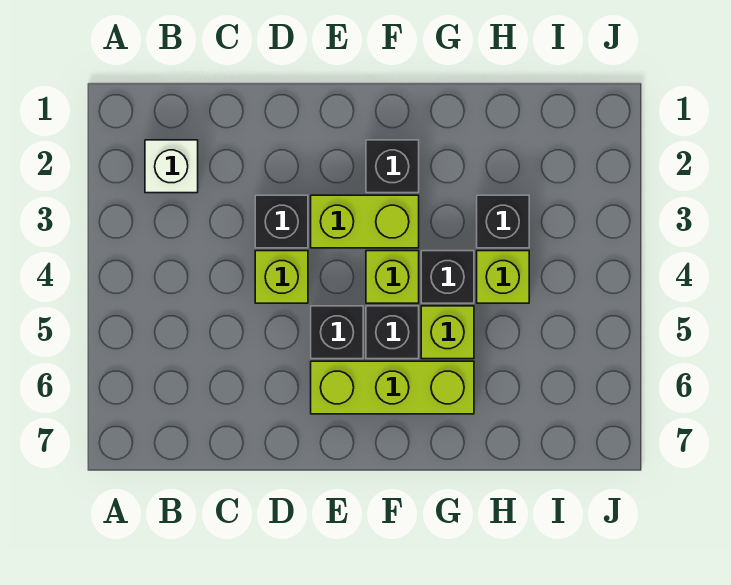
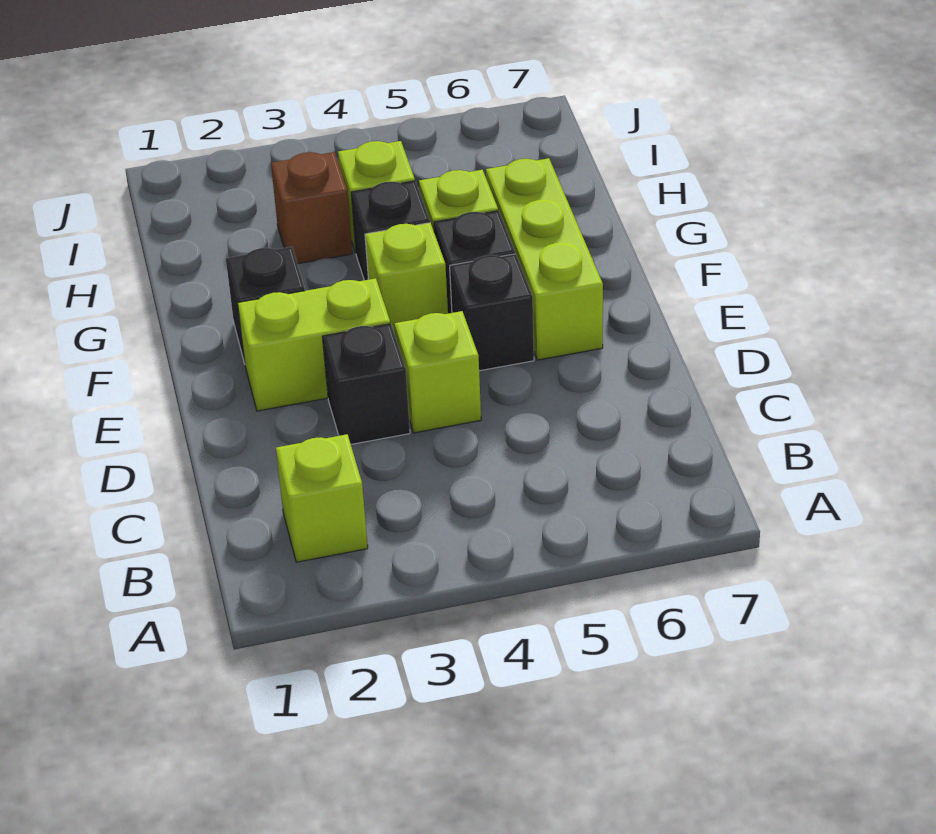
white 1x1 brick [145,140,198,193] -> lime 1x1 brick [276,434,368,562]
lime 1x2 brick [311,195,419,248] -> lime 1x2 brick turned to [238,278,390,411]
black 1x1 brick [477,195,529,248] -> brown 1x1 brick [271,152,352,264]

